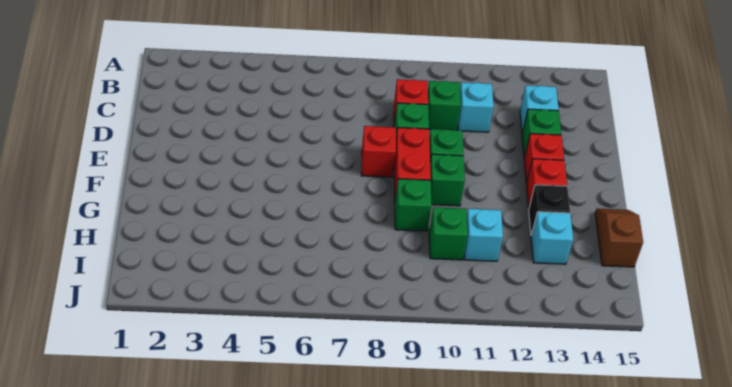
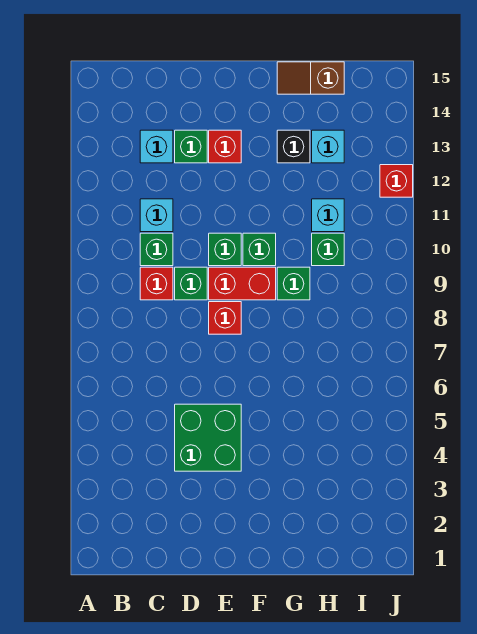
none -> green 2x2 brick [175,404,241,471]
red 1x1 brick [526,159,567,208] -> red 1x1 brick moved to [380,165,413,197]

